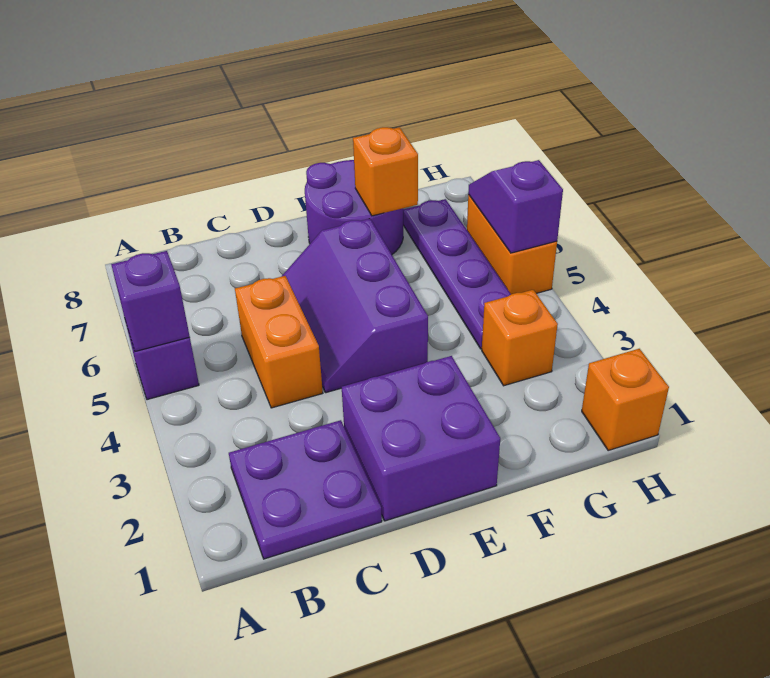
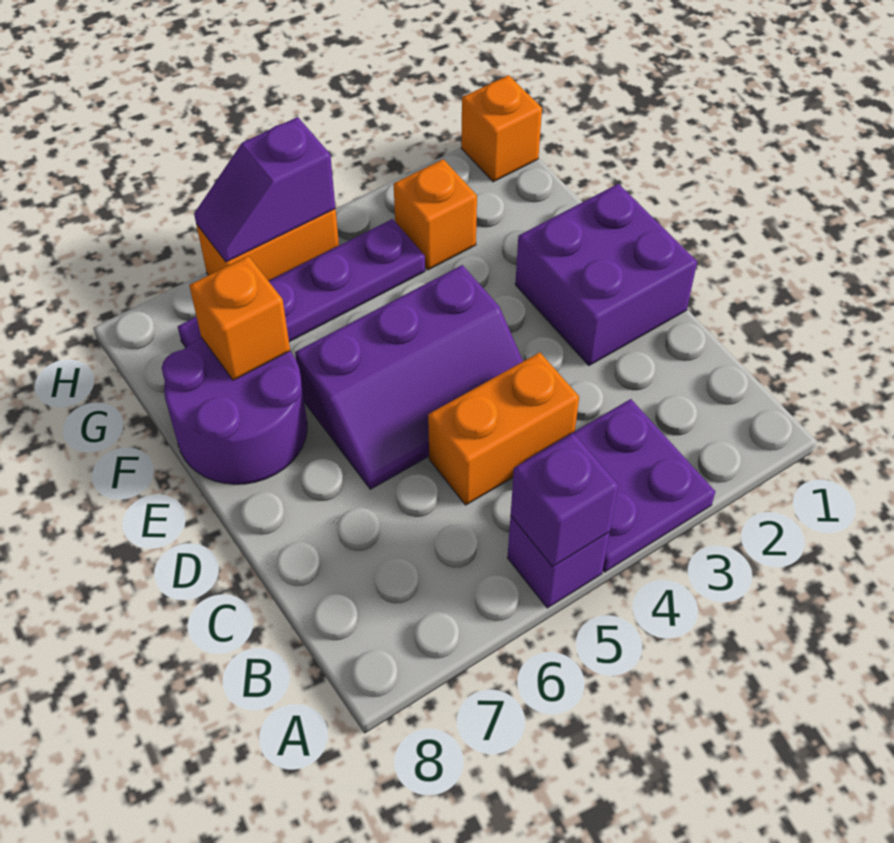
purple 2x2 plate [229,420,382,559] -> purple 2x2 plate moved to [525,399,716,572]

